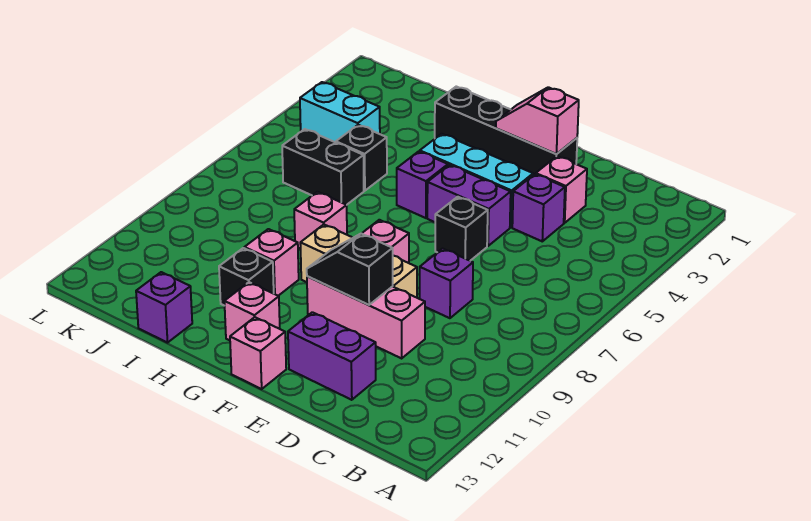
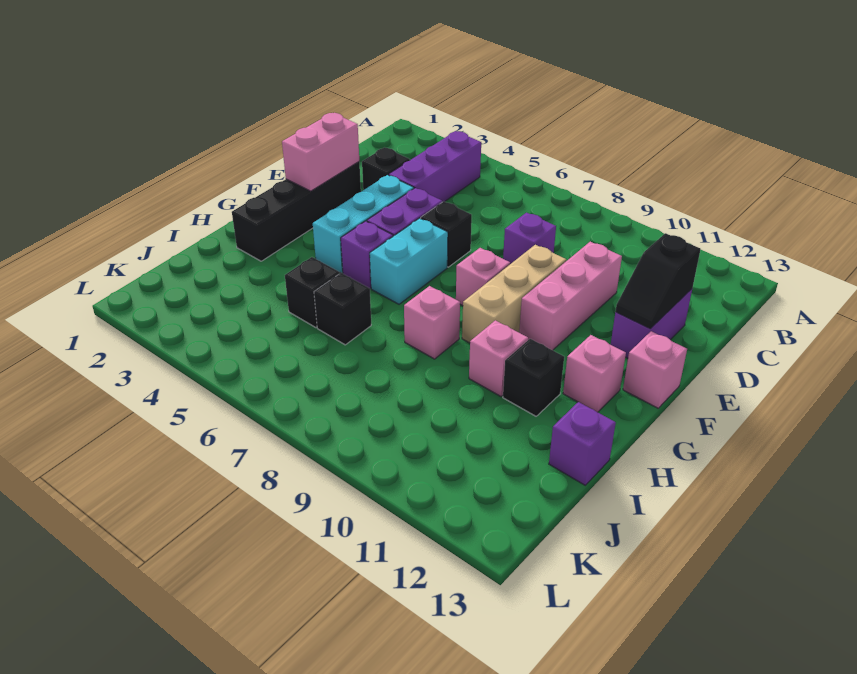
pink 1x1 brick [536,156,587,223] -> black 1x1 brick [362,148,410,190]
purple 1x1 brick [512,174,565,241] -> purple 1x3 brick [389,131,481,202]
pink 1x2 slope [496,87,579,154] -> pink 1x2 brick [282,113,359,191]
black 1x2 slope [307,234,393,305] -> black 1x2 slope moved to [616,233,701,329]
black 1x2 brick [282,129,364,205] -> black 1x1 brick [314,273,371,345]
cyan 1x2 brick [300,82,380,143] -> cyan 1x2 brick moved to [370,218,448,304]

